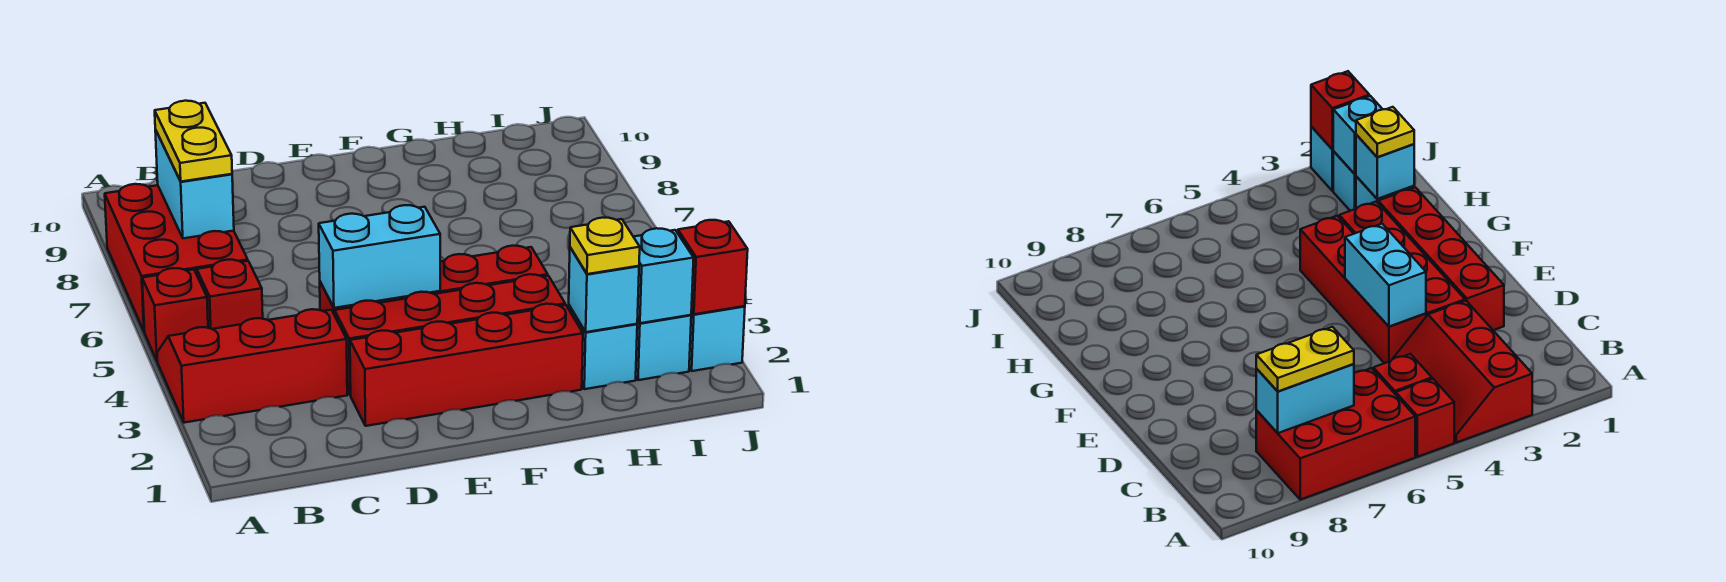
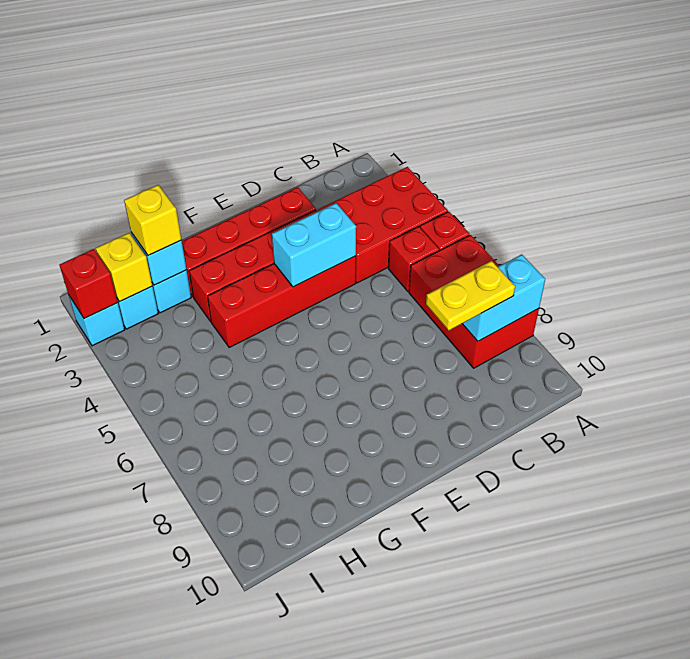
red 2x3 slope [157,309,347,423] -> red 2x3 brick [318,167,448,283]
cyan 1x2 brick [155,130,234,238] -> cyan 1x2 brick turned to [462,254,545,341]
yellow 1x2 plate [155,101,232,182] -> yellow 1x2 plate turned to [426,261,515,330]
yellow 1x1 plate [570,218,640,274] -> yellow 1x1 brick [124,185,181,256]
cyan 1x1 brick [634,228,694,323] -> yellow 1x1 brick [96,233,152,302]

